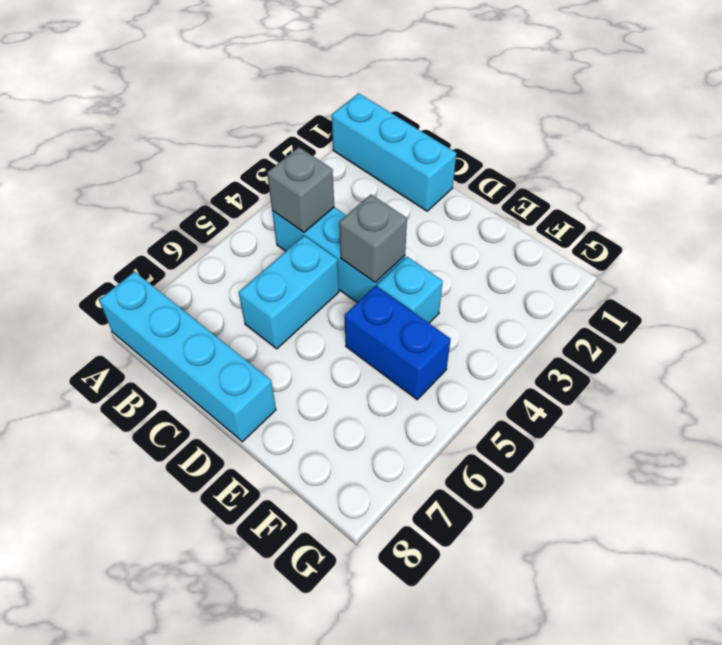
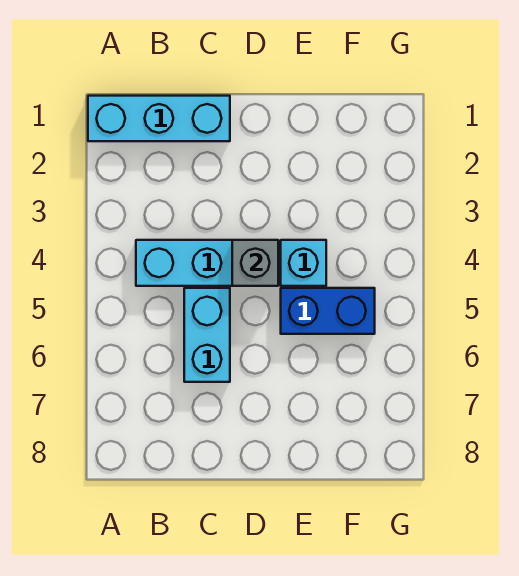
cyan 1x4 brick [99,272,276,442] -> none
grey 1x1 brick [267,147,334,232] -> none

